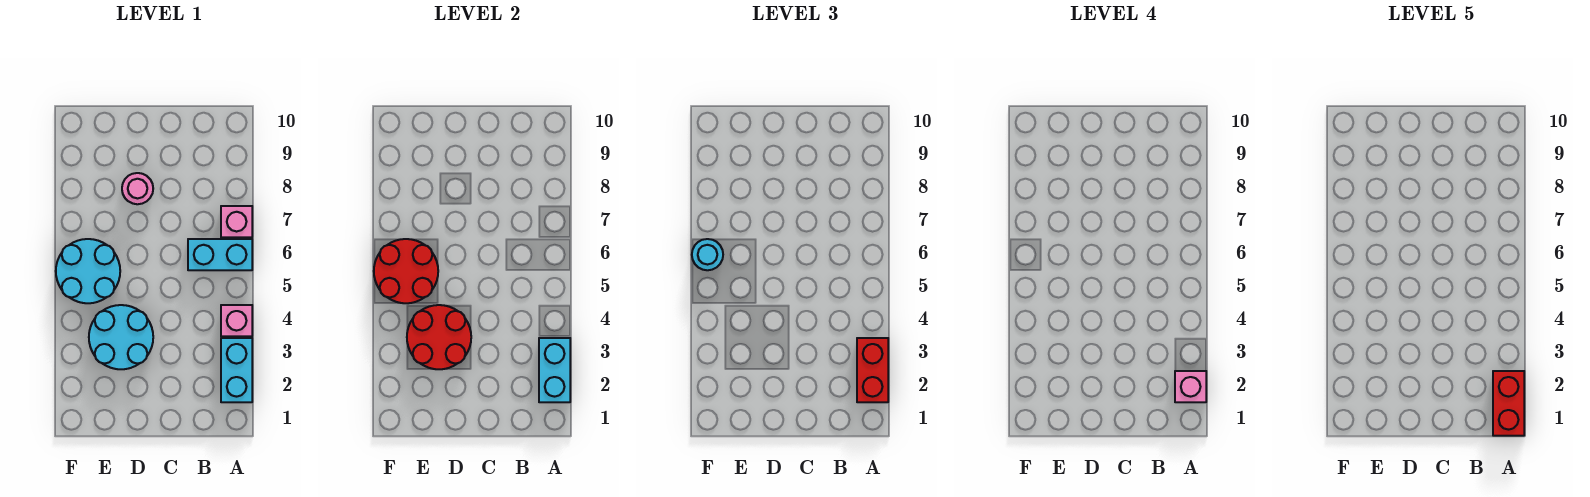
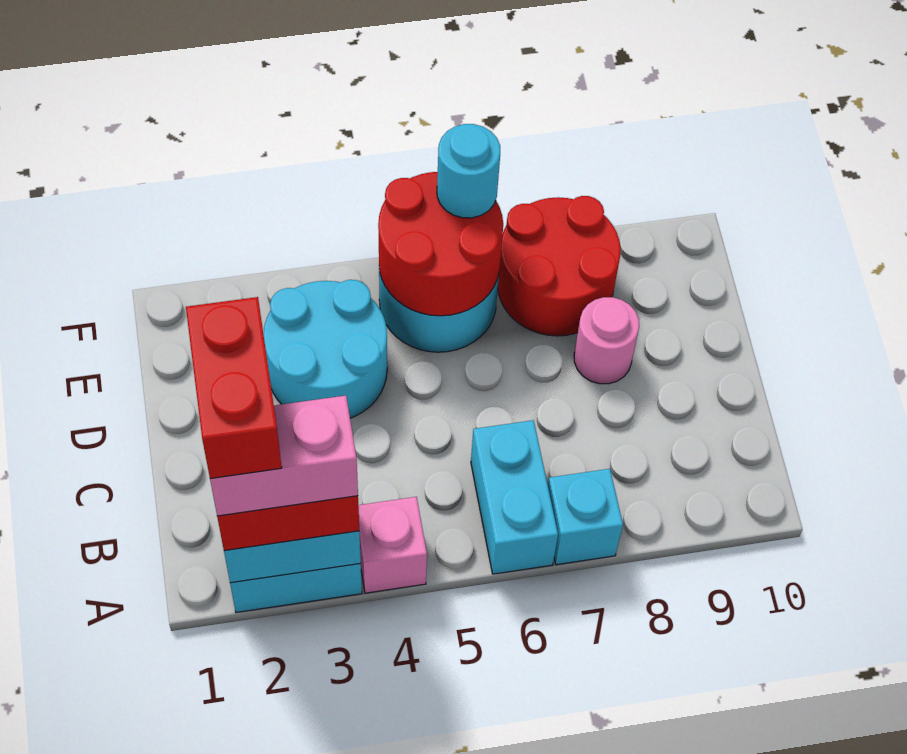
red 1x2 brick [1493,371,1524,436] -> red 1x2 brick turned to [186,297,282,479]
pink 1x1 brick [1175,371,1206,402] -> pink 1x2 brick [210,396,358,516]
pink 1x1 brick [221,206,252,237] -> cyan 1x1 brick [548,469,623,565]
red 2x2 round brick [407,305,471,369] -> red 2x2 round brick moved to [498,196,621,336]

